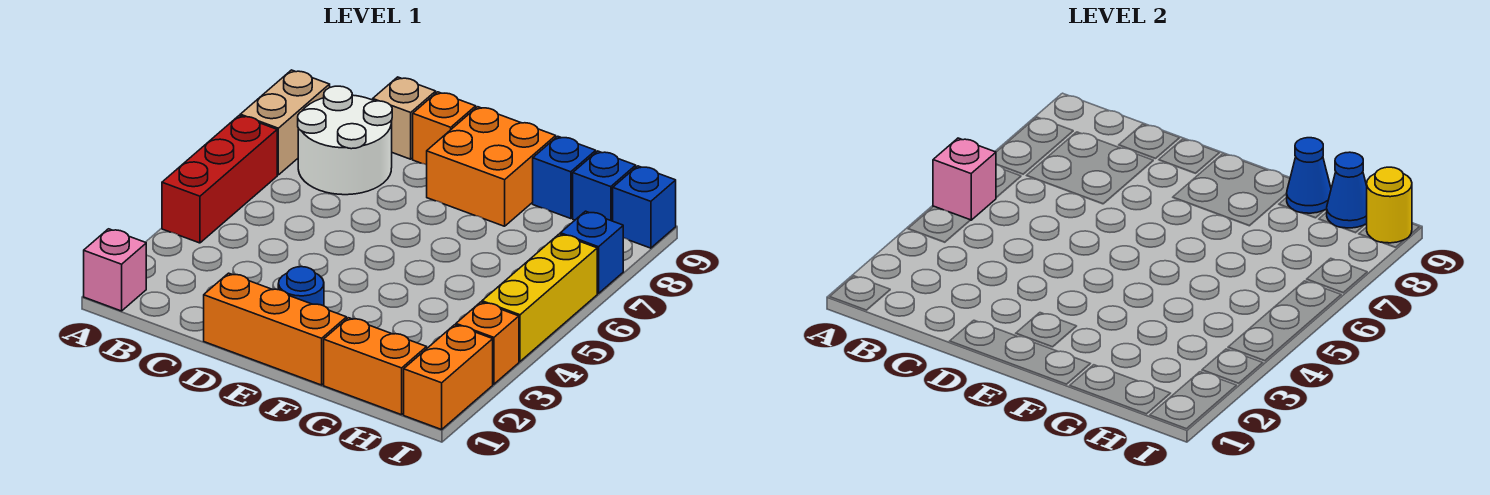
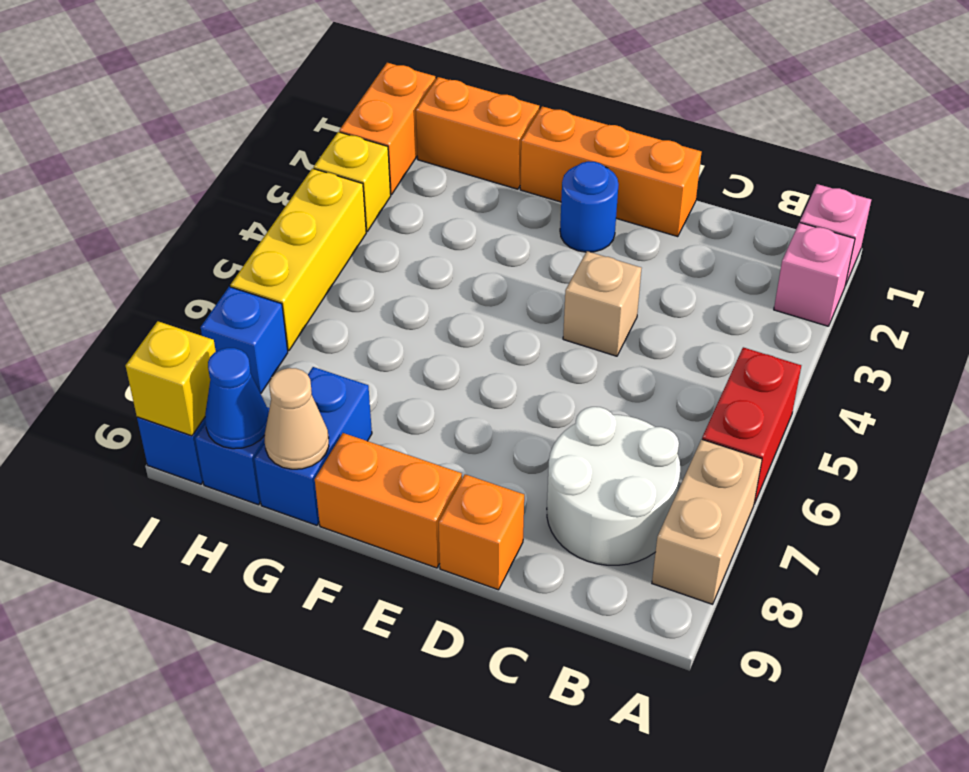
red 1x3 brick [162,115,277,243] -> red 1x2 brick [702,347,801,504]
pink 1x1 brick [933,138,996,220] -> pink 1x1 brick moved to [774,223,855,326]
tan 1x1 brick [373,77,436,159] -> tan 1x1 brick moved to [563,251,642,356]
orange 2x2 brick [427,107,556,226] -> orange 1x2 brick [315,433,462,568]
blue 1x1 brick [533,136,596,219] -> blue 1x2 brick [254,367,372,525]
blue 1x1 cone [1286,138,1331,213] -> tan 1x1 cone [265,368,329,469]
orange 1x1 brick [456,302,519,384] -> yellow 1x1 brick [314,132,391,231]
yellow 1x1 round brick [1367,167,1412,243] -> yellow 1x1 brick [126,321,216,436]

